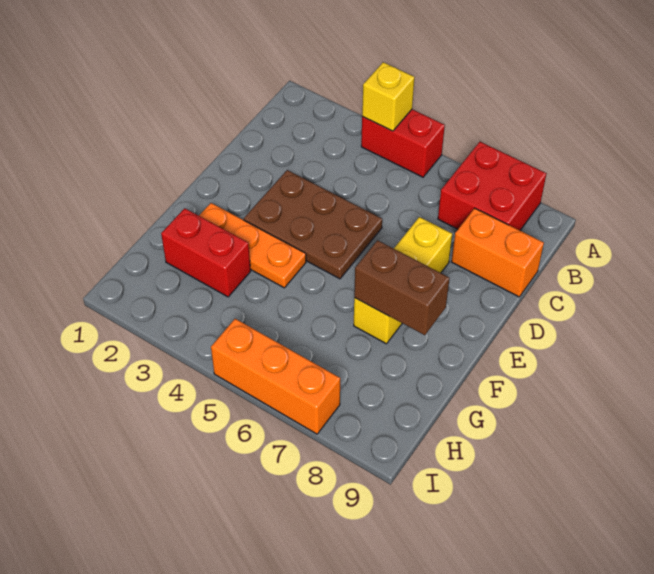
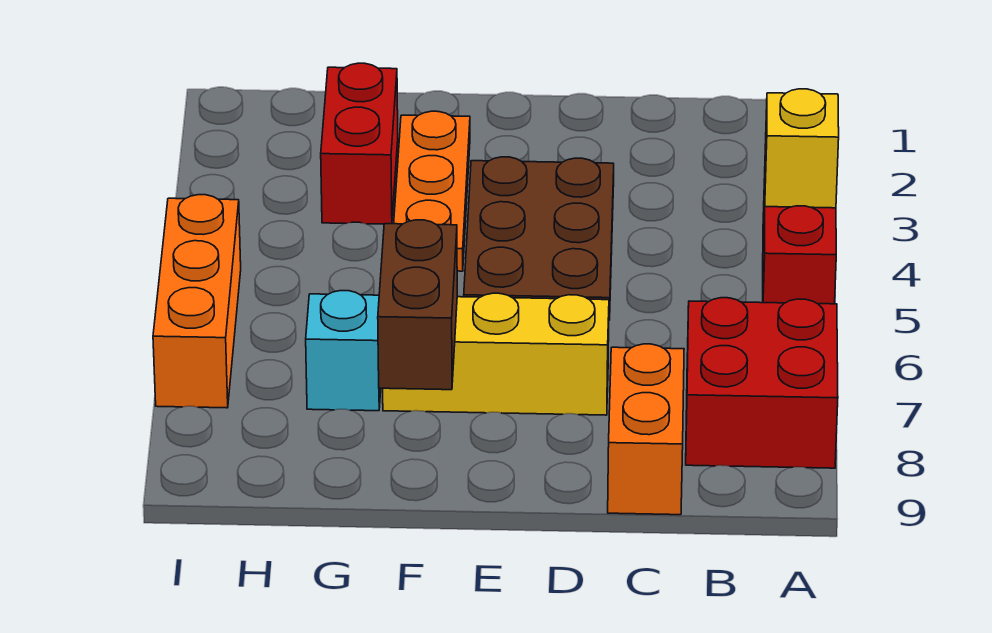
none -> cyan 1x1 brick [306,291,381,411]

